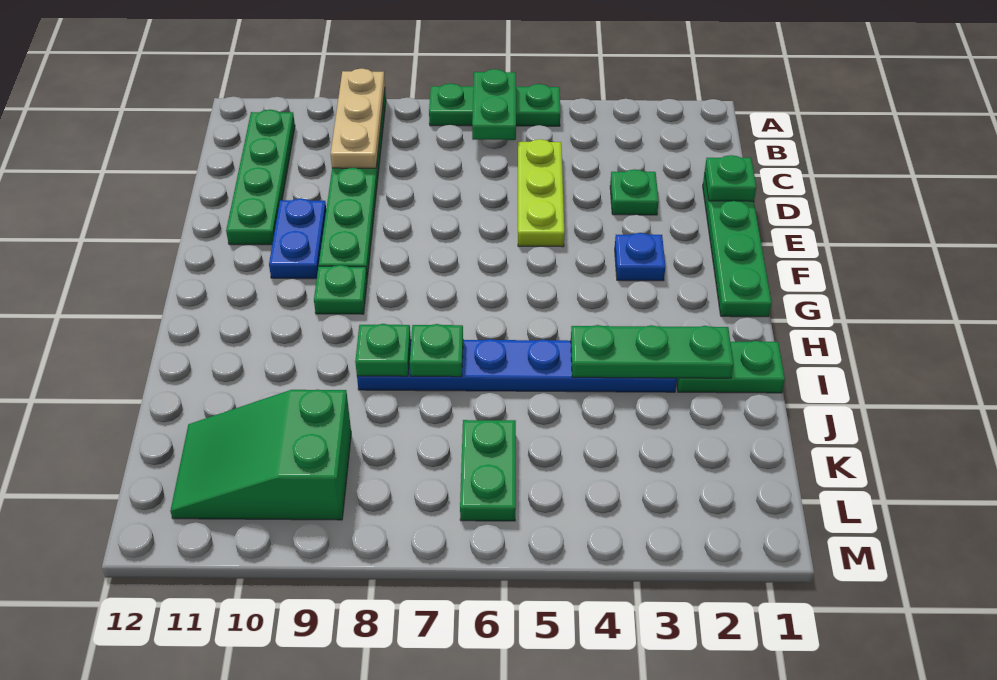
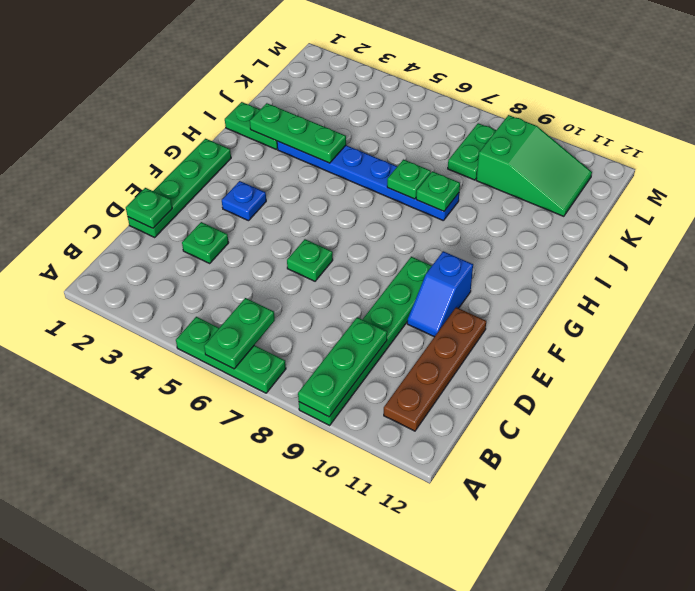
tan 1x3 plate [331,68,385,168] -> green 1x3 plate [298,317,387,417]
green 1x4 plate [226,110,295,245] -> brown 1x4 plate [384,307,486,431]
lime 1x3 plate [518,139,564,247] -> none
blue 1x2 plate [269,198,326,279] -> blue 1x2 slope [407,251,473,337]
green 1x1 plate [314,265,367,314] -> green 1x1 plate moved to [287,239,333,281]
green 1x2 plate [460,420,516,521] -> green 1x2 plate moved to [448,123,496,180]

